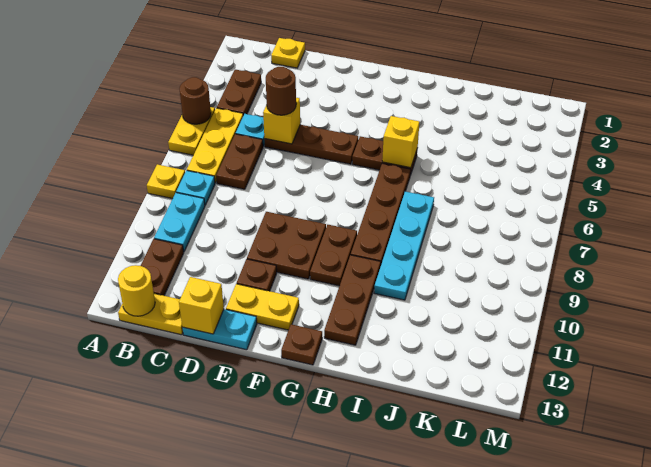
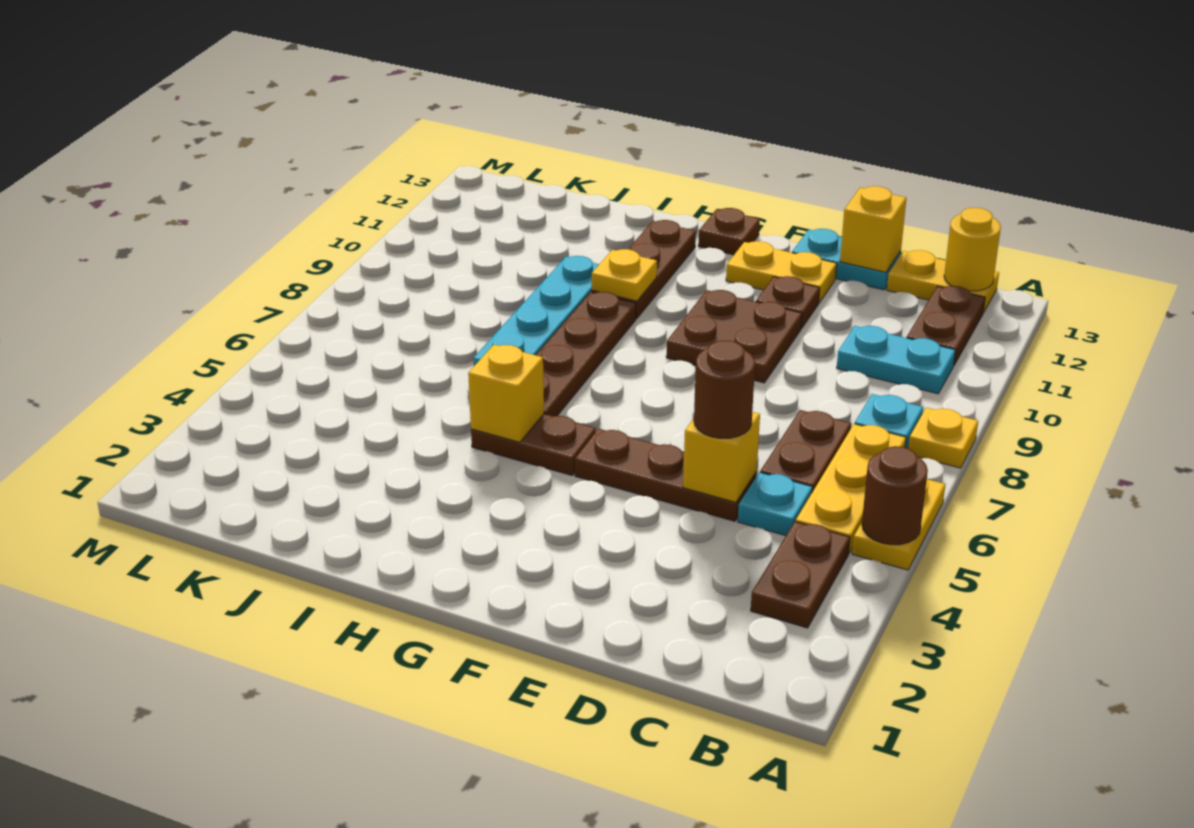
cyan 1x2 plate [154,193,205,251] -> cyan 1x2 plate turned to [837,326,955,394]
yellow 1x1 plate [271,38,305,68] -> yellow 1x1 plate moved to [592,249,657,301]
brown 1x2 plate [310,225,357,286] -> none

